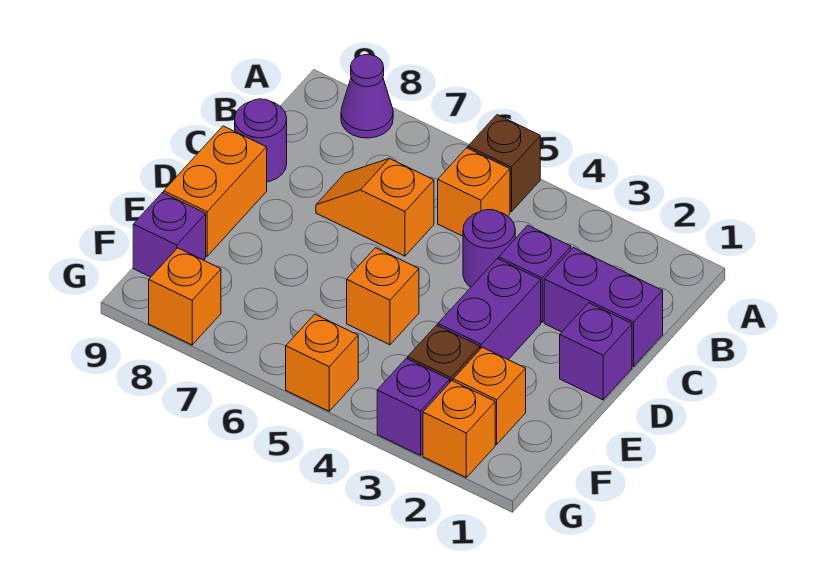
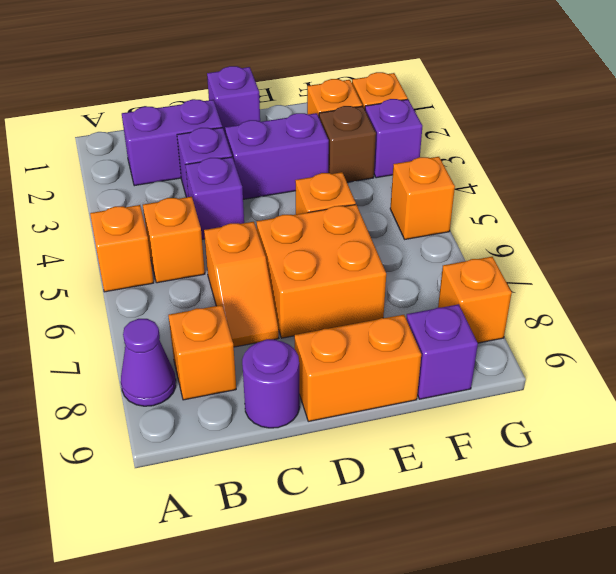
brown 1x1 brick [468,115,540,212] -> orange 1x1 brick [90,205,154,292]
none -> orange 1x1 brick [168,305,236,400]
purple 1x2 brick [544,247,663,367] -> purple 1x2 brick turned to [122,99,222,186]
purple 1x1 round brick [463,210,515,287] -> purple 1x1 brick [185,157,244,239]
none -> orange 2x2 brick [256,205,386,338]

